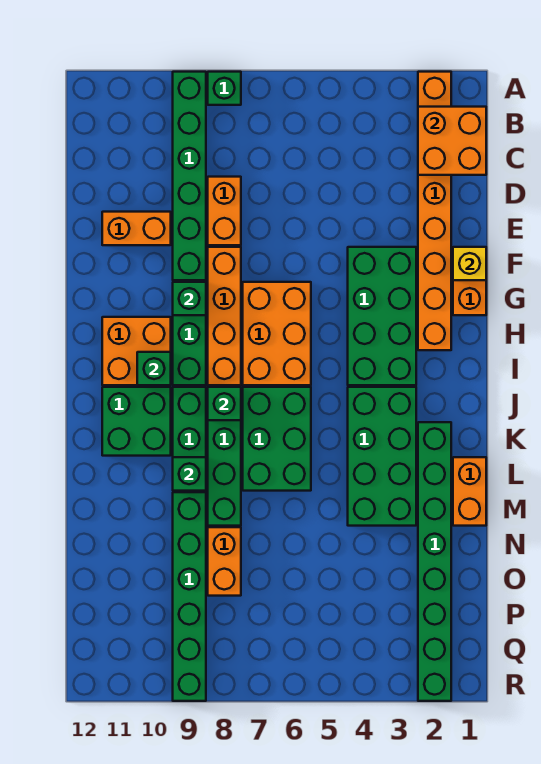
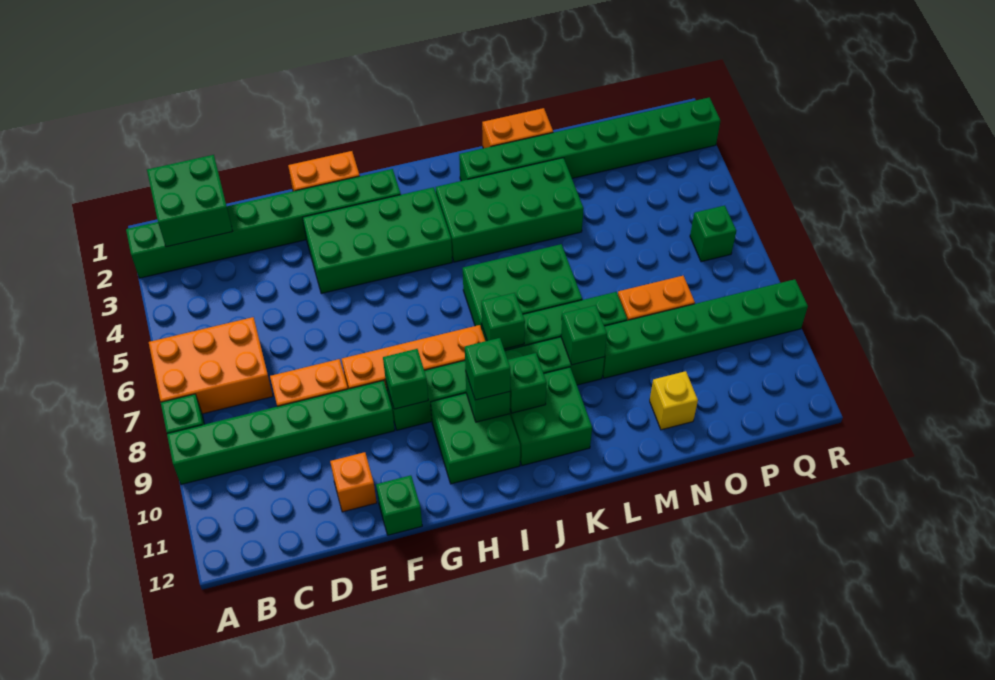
orange 1x8 brick [418,72,451,350] -> green 1x8 brick [126,169,401,278]
orange 2x2 brick [418,107,486,175] -> green 2x2 brick [147,155,233,247]
orange 1x2 brick [102,212,171,245] -> orange 1x1 brick [330,452,377,512]
yellow 1x1 brick [453,247,486,280] -> yellow 1x1 brick moved to [650,371,698,430]
none -> green 1x1 brick [376,475,422,535]
orange 2x3 brick [243,282,311,385] -> orange 2x3 brick moved to [149,317,273,414]
orange 2x2 brick [102,317,171,385] -> green 2x2 brick [431,393,520,484]
none -> green 1x1 brick [465,338,510,400]
none -> green 1x1 brick [508,353,547,413]
none -> green 1x1 brick [690,206,736,262]

